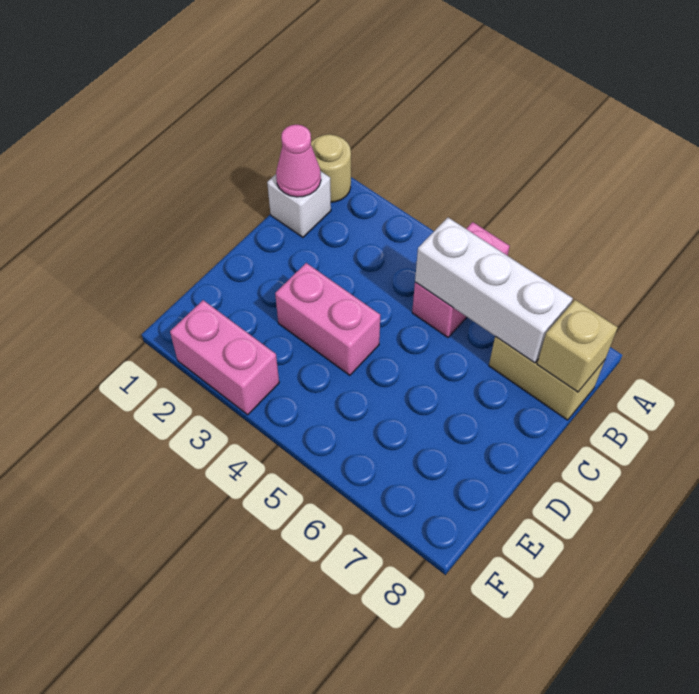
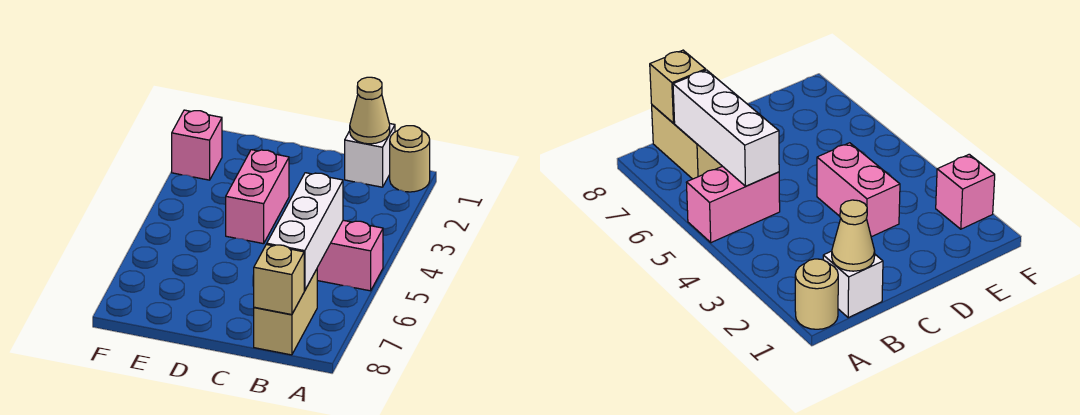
pink 1x1 cone [276,125,321,197] -> tan 1x1 cone [350,77,390,144]
pink 1x2 brick [170,300,279,415] -> pink 1x1 brick [172,110,222,180]

